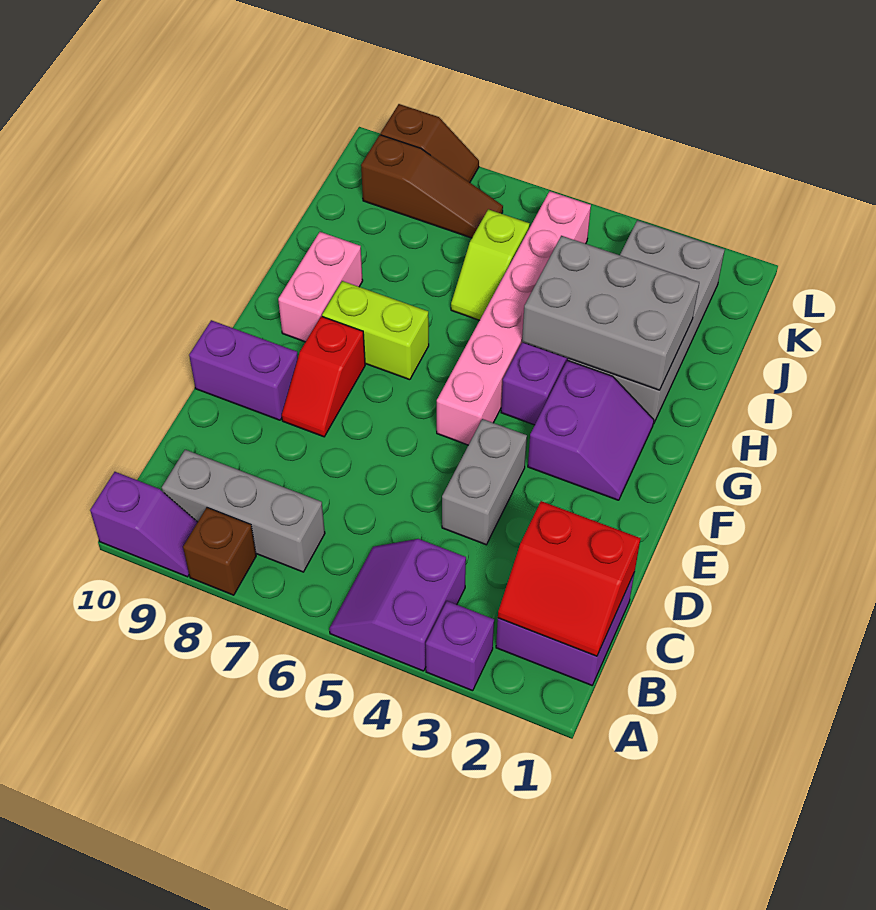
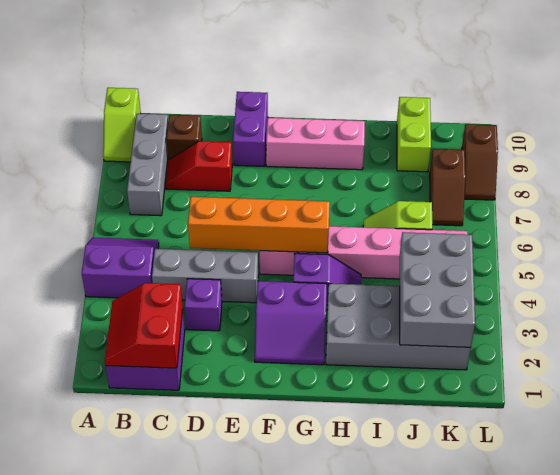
purple 1x1 brick [426,601,494,691] -> purple 1x1 brick moved to [185,279,222,331]
brown 1x1 brick [183,508,256,595] -> brown 1x1 brick moved to [167,115,202,159]
purple 1x2 slope [90,472,198,577] -> lime 1x2 slope [103,88,141,162]
grey 1x2 brick [442,419,527,545] -> grey 1x3 brick [152,249,258,303]
none -> orange 1x4 brick [188,197,330,253]
red 1x2 slope [282,316,365,437] -> red 1x2 slope moved to [166,141,232,191]
lime 1x2 brick [322,281,429,380] -> lime 1x2 brick moved to [397,97,431,172]
pink 1x2 brick [278,232,363,342] -> pink 1x3 brick [266,118,365,170]
grey 2x3 brick [522,236,699,390] -> grey 2x3 brick moved to [400,232,475,347]
brown 1x3 slope [361,135,503,238] -> brown 1x2 slope [430,149,465,226]

